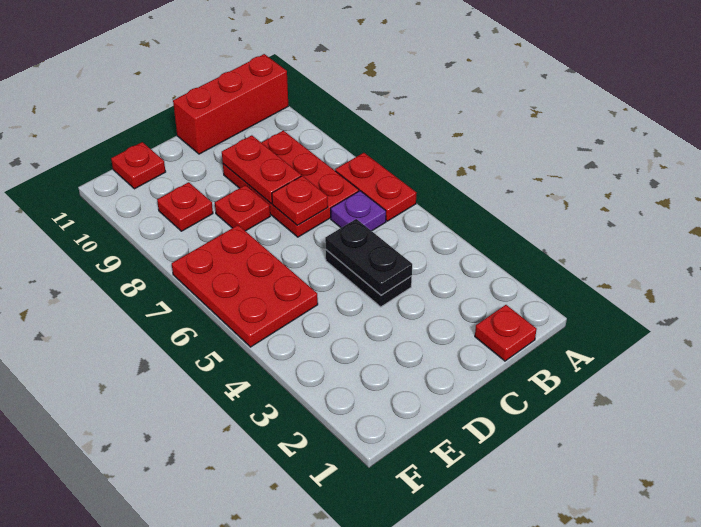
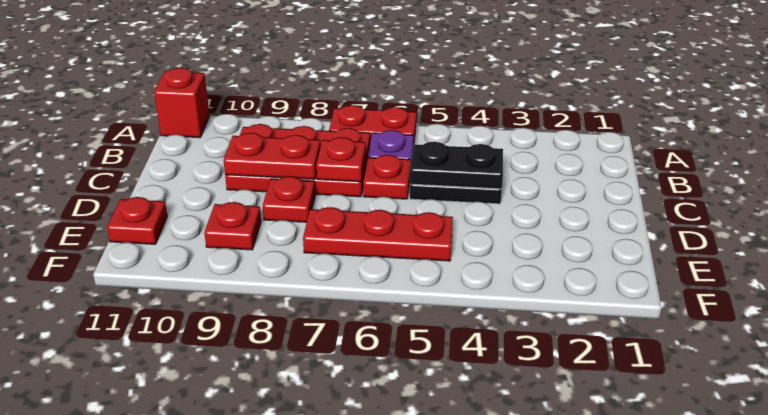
red 1x3 brick [173,54,288,154] -> red 1x1 brick [154,68,209,138]
red 1x1 plate [475,305,537,361] -> red 1x1 plate moved to [363,155,411,199]
red 2x3 plate [172,225,318,347] -> red 1x3 plate [303,207,453,261]

